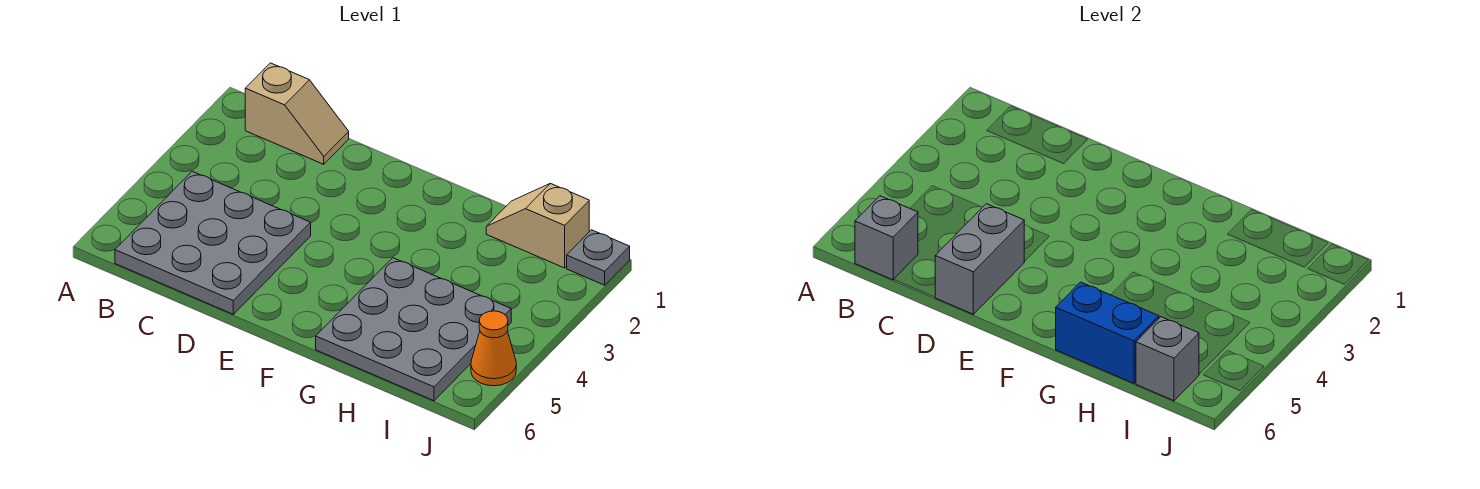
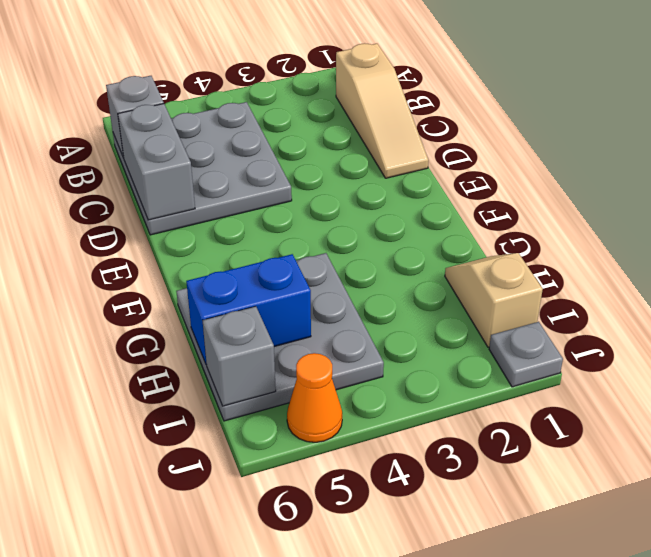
tan 1x2 slope [245,63,349,164] -> tan 1x3 slope [336,43,429,178]
grey 1x2 brick [935,204,1024,314] -> grey 1x2 brick turned to [118,104,195,220]
blue 1x2 brick [1056,282,1159,383] -> blue 1x2 brick turned to [186,254,311,365]

